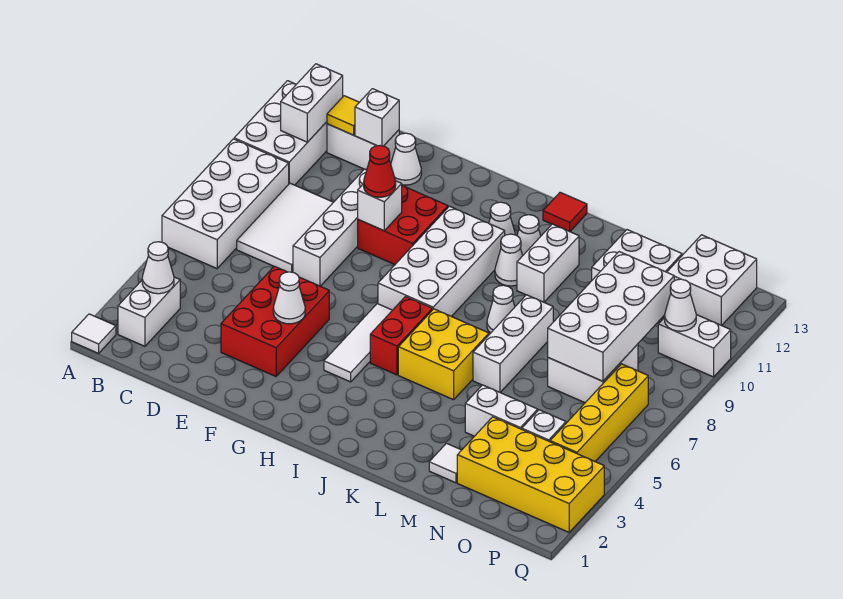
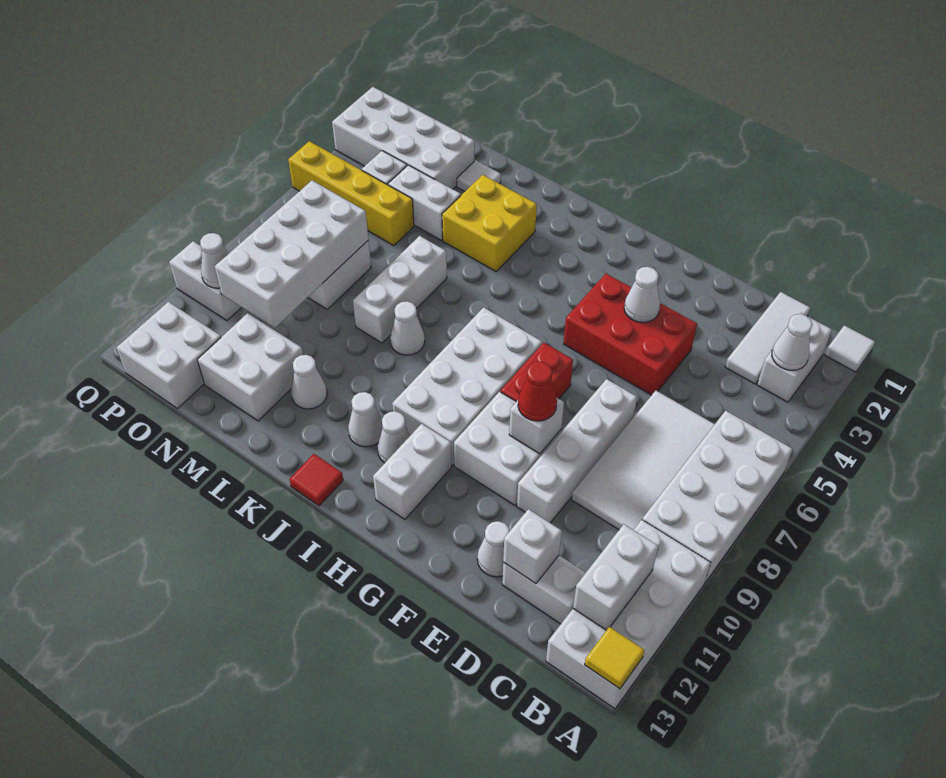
white 2x3 brick [234,81,327,185] -> white 2x4 brick [546,520,711,709]
white 2x3 tile [237,183,333,272] -> white 2x4 tile [572,391,715,530]
yellow 1x1 tile [327,96,359,135] -> yellow 1x1 tile moved to [585,627,645,689]
red 2x3 brick [221,266,329,376] -> red 2x3 brick turned to [564,274,697,395]
red 2x2 brick [358,185,448,265] -> white 2x2 brick [454,392,561,505]
white 1x3 tile [324,304,392,382] -> white 1x3 tile moved to [725,292,810,384]
red 1x2 brick [370,297,432,375] -> red 1x2 brick moved to [501,343,573,402]
yellow 2x2 brick [398,309,489,400] -> yellow 2x2 brick moved to [442,175,537,271]
white 1x1 cone [495,234,523,286] -> white 1x1 cone moved to [291,355,327,409]
white 1x2 brick [517,224,579,302] -> white 1x2 brick moved to [373,424,452,519]
yellow 2x4 brick [457,417,604,532] -> white 2x4 brick [332,87,474,189]
yellow 1x4 brick [550,364,648,461] -> yellow 1x4 brick turned to [288,141,414,246]

